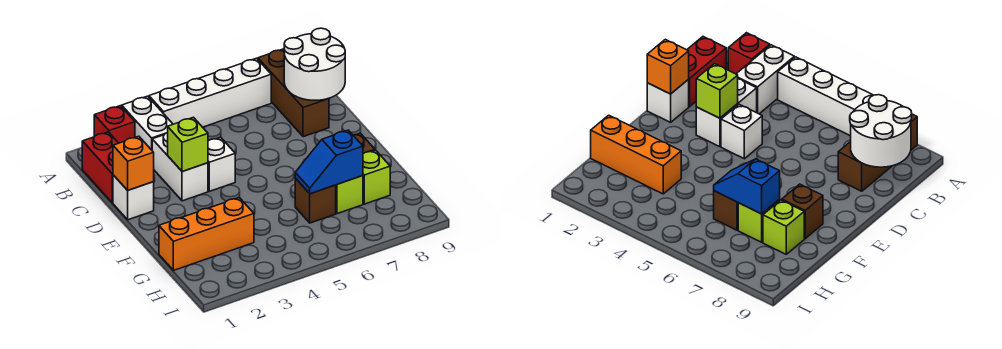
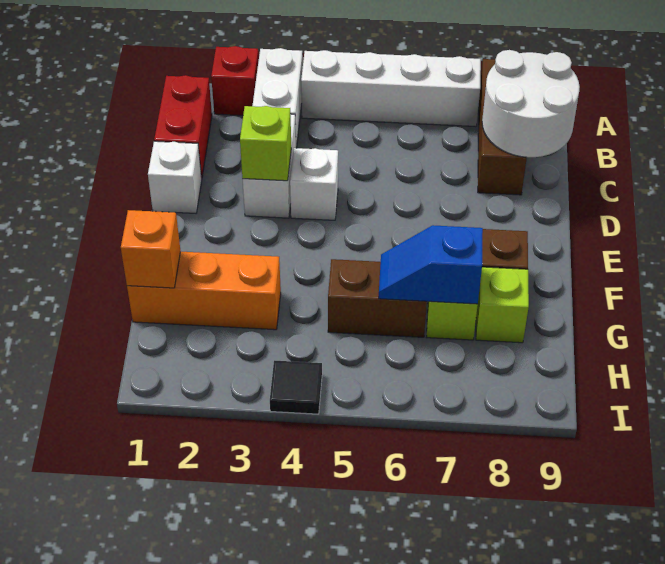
orange 1x1 brick [113,136,154,190] -> orange 1x1 brick moved to [121,210,181,288]
brown 1x1 brick [295,178,336,223] -> brown 1x2 brick [328,259,427,337]
none -> black 1x1 tile [270,361,322,414]

